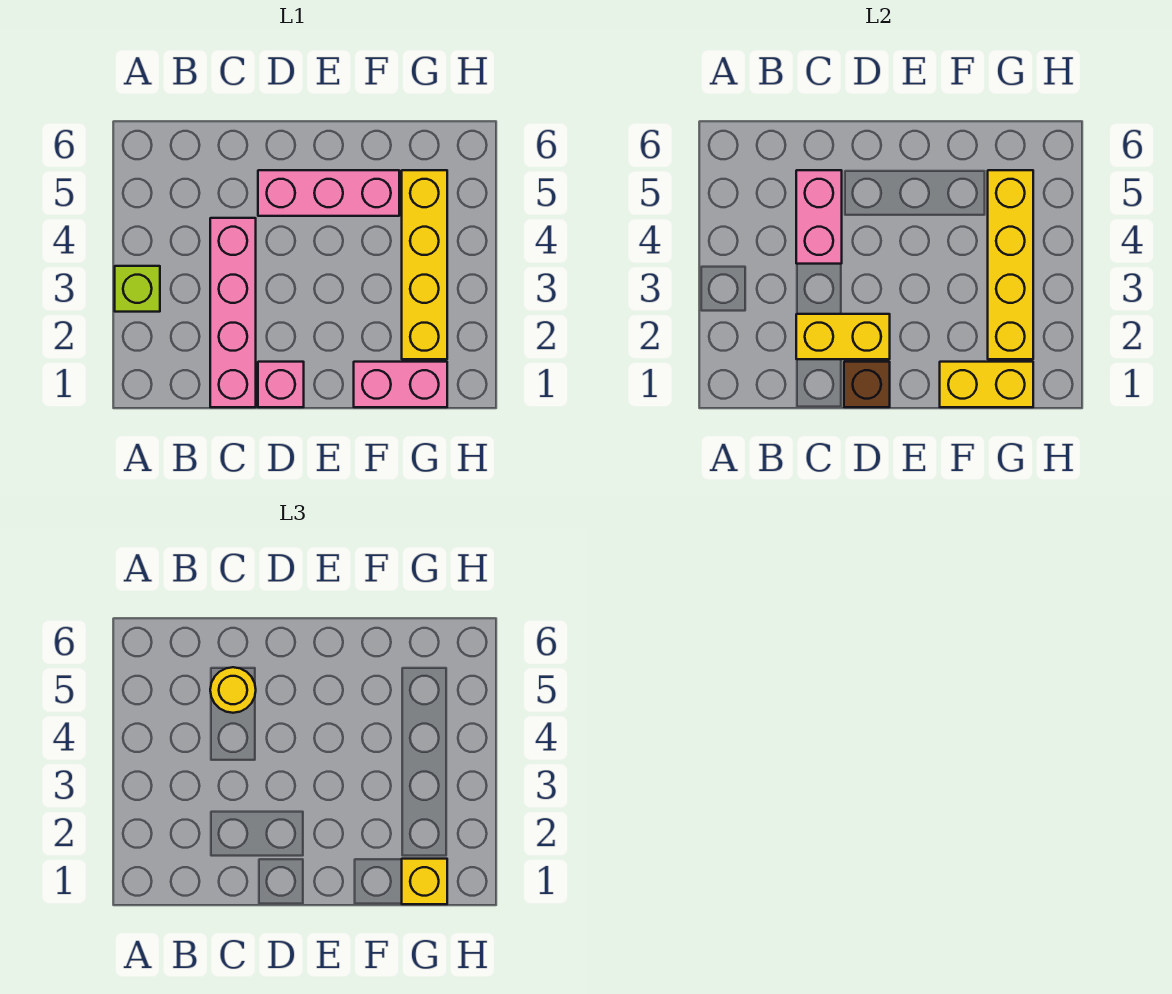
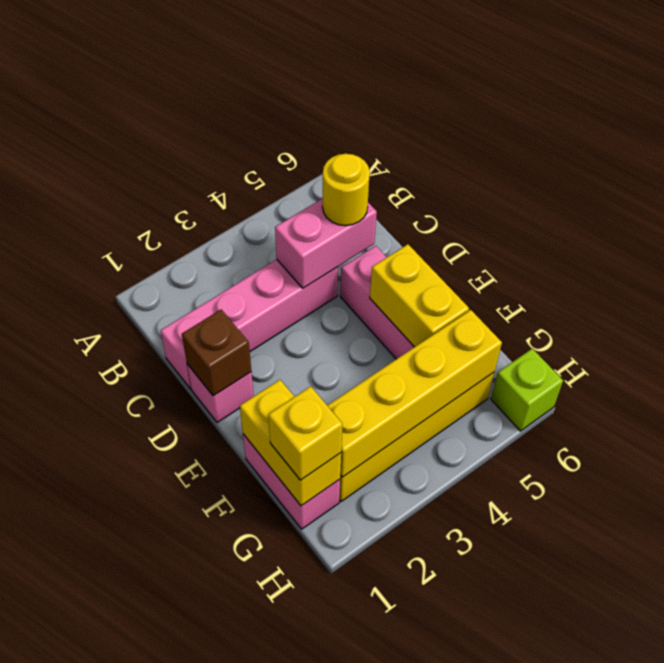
lime 1x1 brick [115,266,160,312] -> lime 1x1 brick moved to [491,349,563,431]
yellow 1x2 brick [796,314,890,359] -> yellow 1x2 brick moved to [370,244,469,347]

